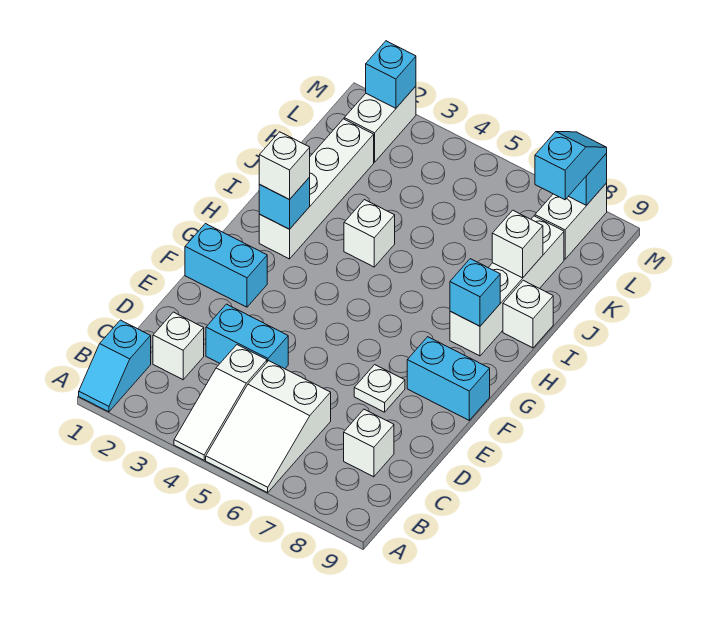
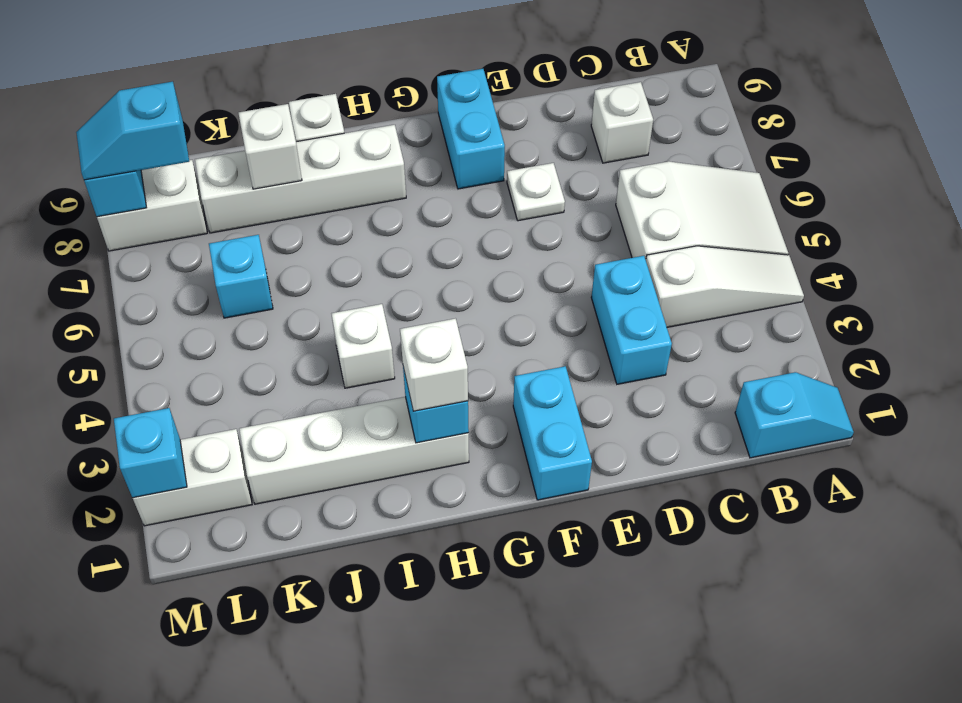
white 1x1 brick [153,312,204,380] -> none
cyan 1x1 brick [450,259,500,326] -> cyan 1x1 brick moved to [209,235,273,318]

